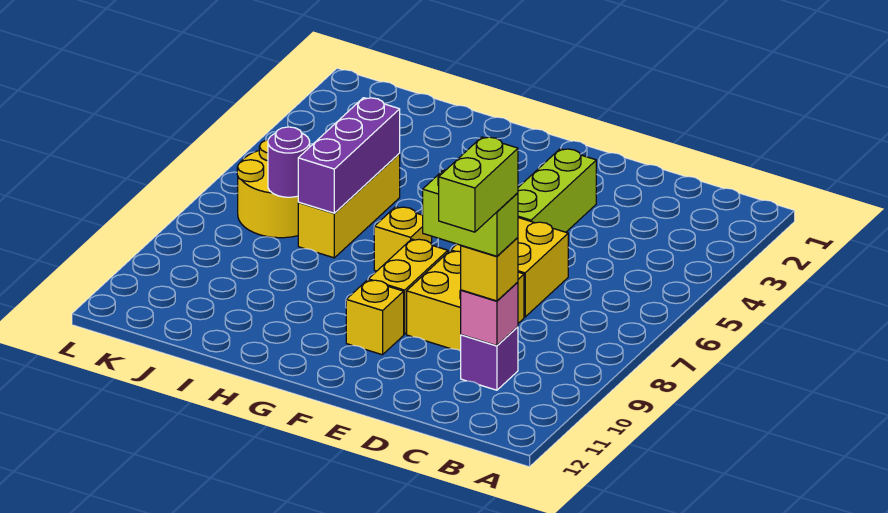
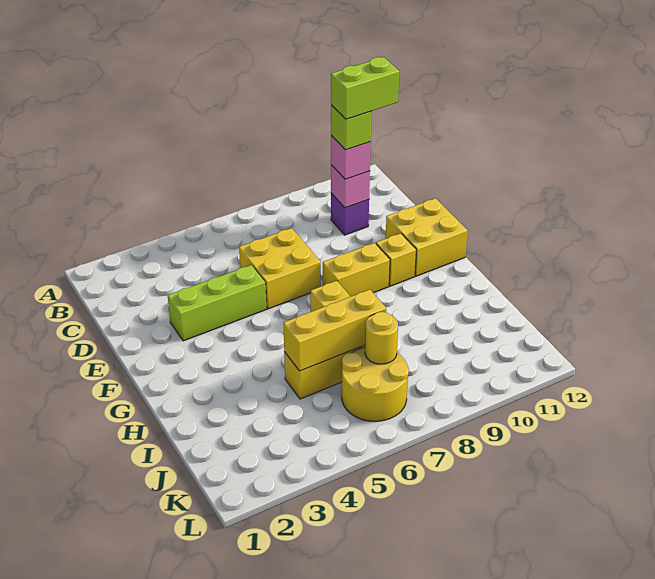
yellow 1x1 brick [461,238,518,301] -> pink 1x1 brick [331,136,371,179]
lime 1x2 brick [423,170,518,256] -> lime 1x1 brick [331,105,371,150]
yellow 2x2 brick [407,251,524,351] -> yellow 2x2 brick moved to [386,198,468,276]
purple 1x3 brick [298,98,400,213] -> yellow 1x3 brick [283,289,386,371]
purple 1x1 round brick [268,127,310,197] -> yellow 1x1 round brick [365,312,398,364]

